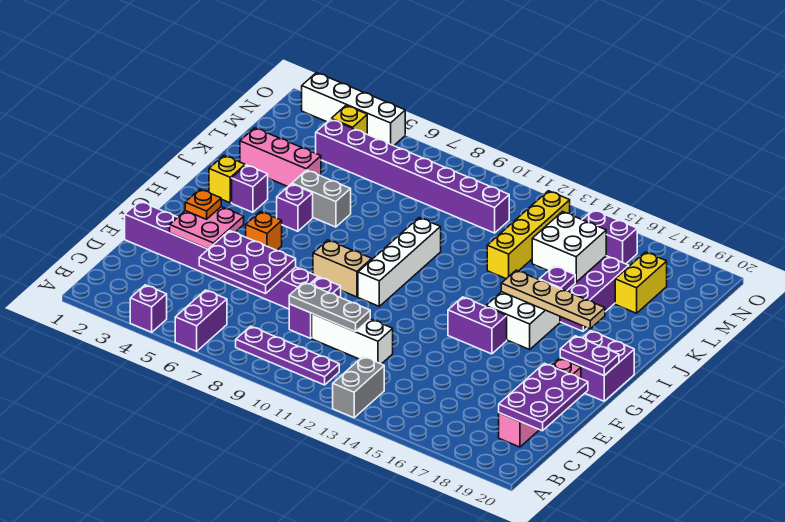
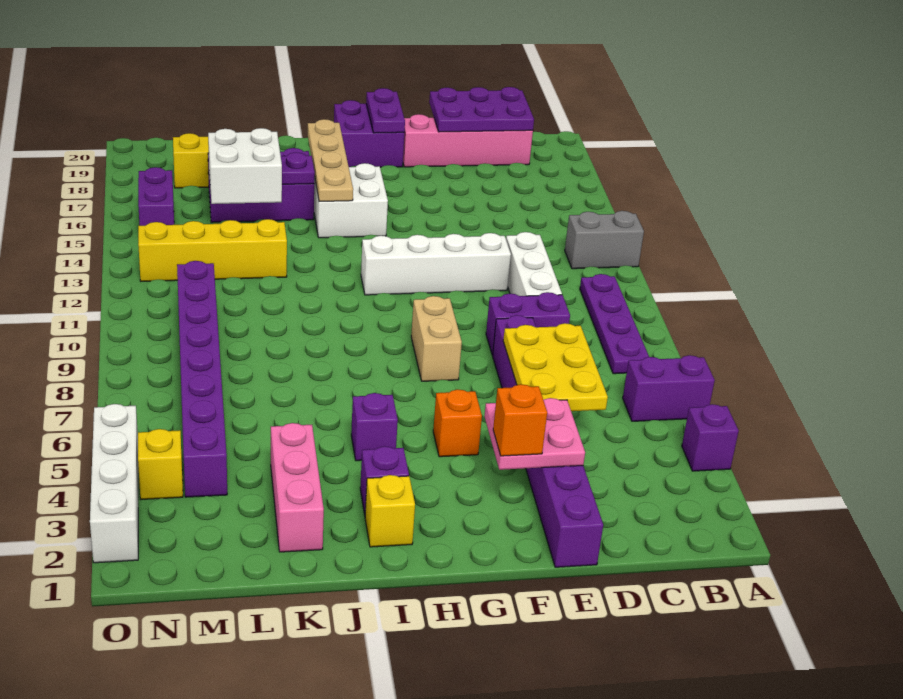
purple 2x3 plate [199,231,296,294] -> yellow 2x3 plate [503,323,608,411]
grey 1x3 plate [289,282,370,332] -> none
orange 1x1 plate [185,189,221,219] -> orange 1x1 brick [493,384,547,456]
white 1x4 brick [358,218,441,306] -> white 1x4 brick moved to [361,233,511,295]
purple 1x2 brick [448,297,507,354] -> none
grey 1x2 brick [292,170,351,227] -> none

